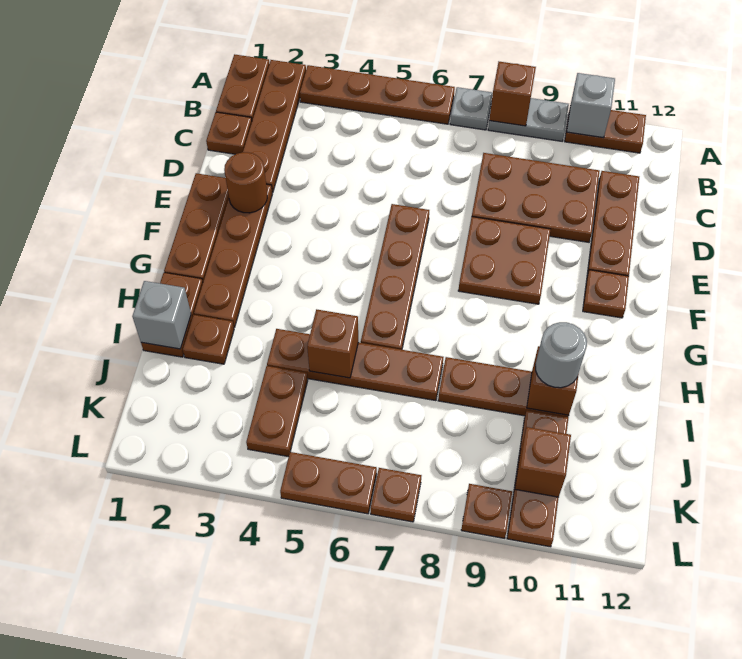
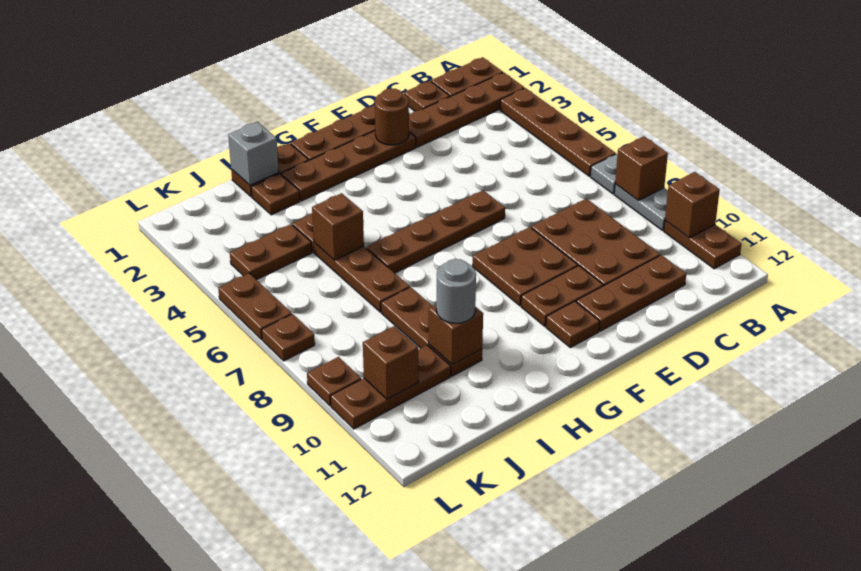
grey 1x1 brick [567,73,615,138] -> brown 1x1 brick [665,172,720,238]
none -> brown 1x2 plate [521,266,603,326]

